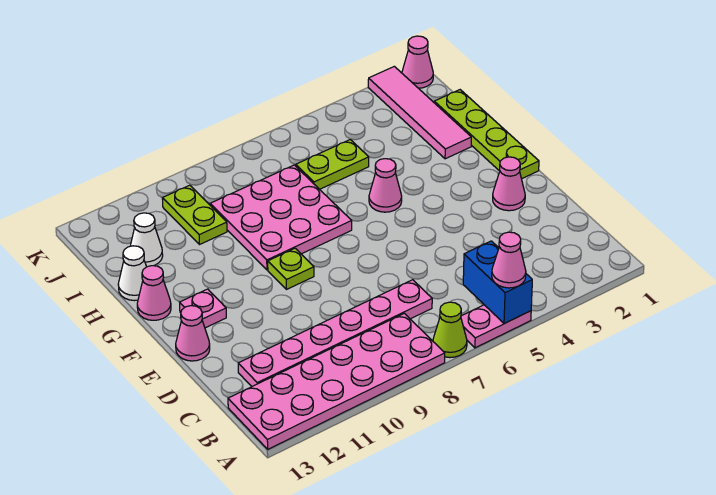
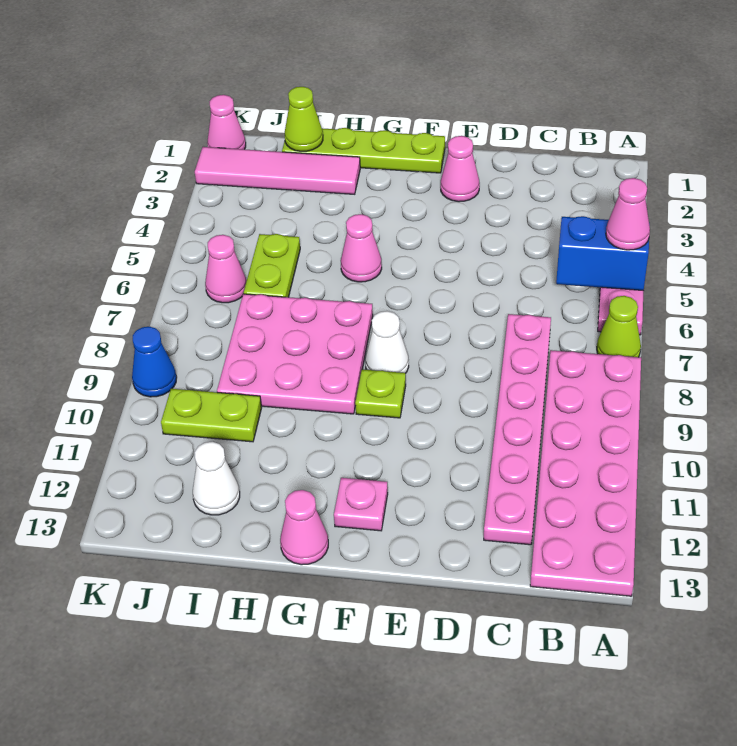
pink 1x1 cone [176,306,210,361] -> pink 1x1 cone moved to [205,235,247,303]
white 1x1 cone [118,246,146,301] -> white 1x1 cone moved to [365,311,409,374]
none -> lime 1x1 cone [285,87,323,151]
none -> blue 1x1 cone [132,327,177,397]

